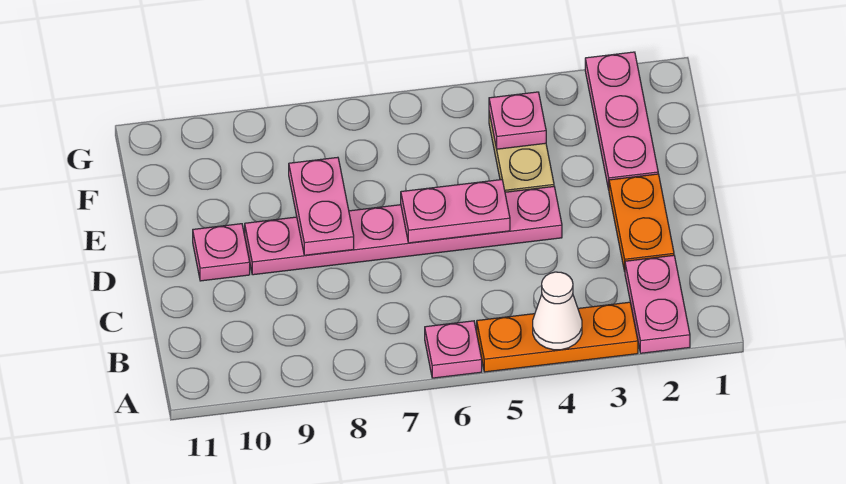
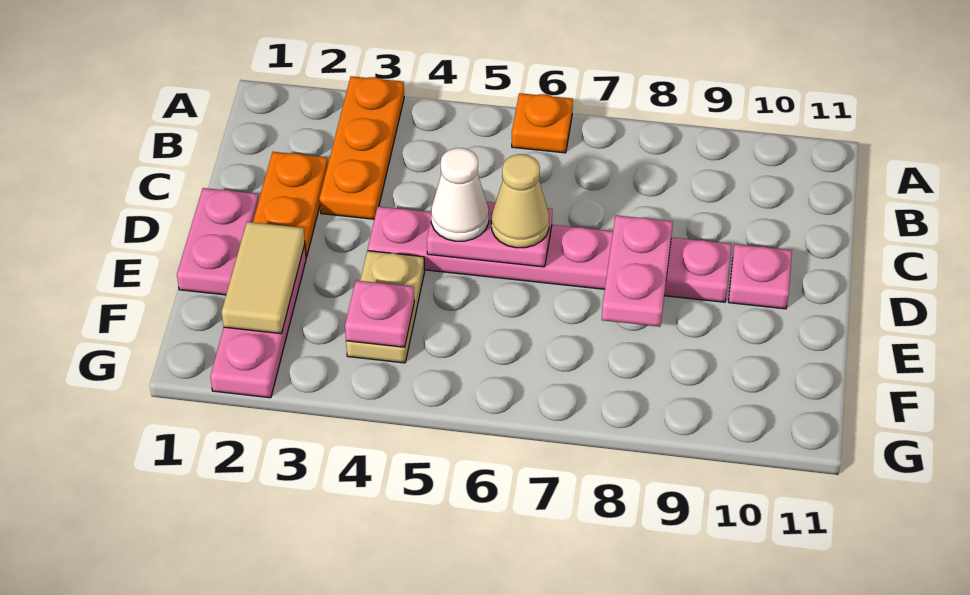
pink 1x2 plate [625,255,690,353] -> pink 1x2 plate moved to [177,188,259,295]
orange 1x3 plate [477,302,638,372] -> orange 1x3 plate turned to [319,76,404,219]
white 1x1 cone [533,272,582,350] -> white 1x1 cone moved to [431,148,489,241]
pink 1x1 plate [425,321,482,378] -> orange 1x1 plate [512,93,573,153]
none -> tan 1x1 cone [491,154,549,248]
none -> tan 1x2 tile [222,222,305,334]

